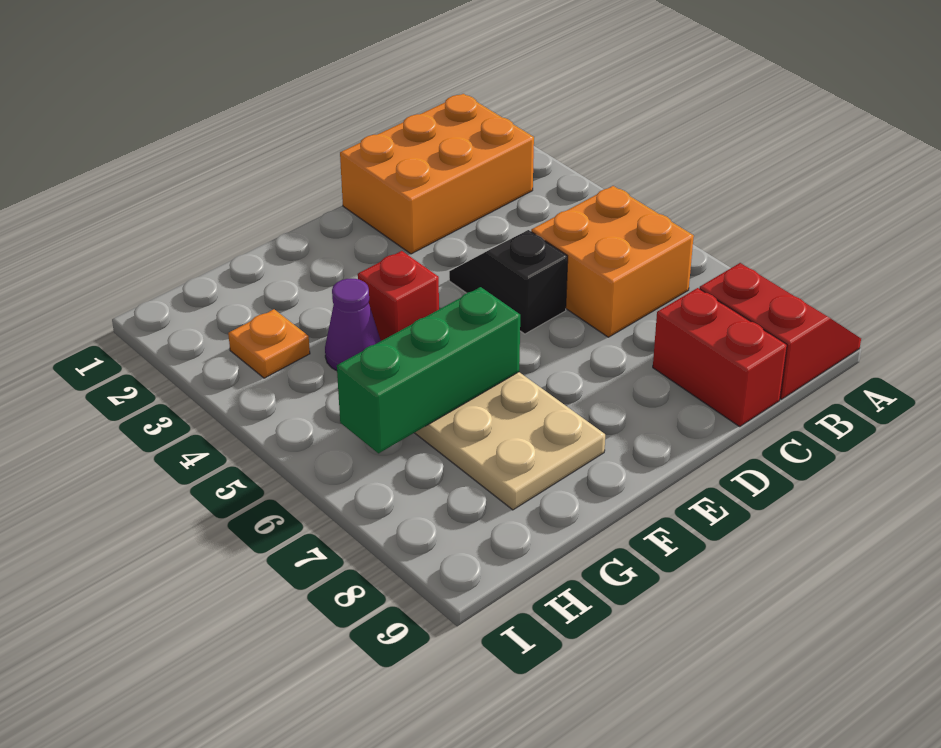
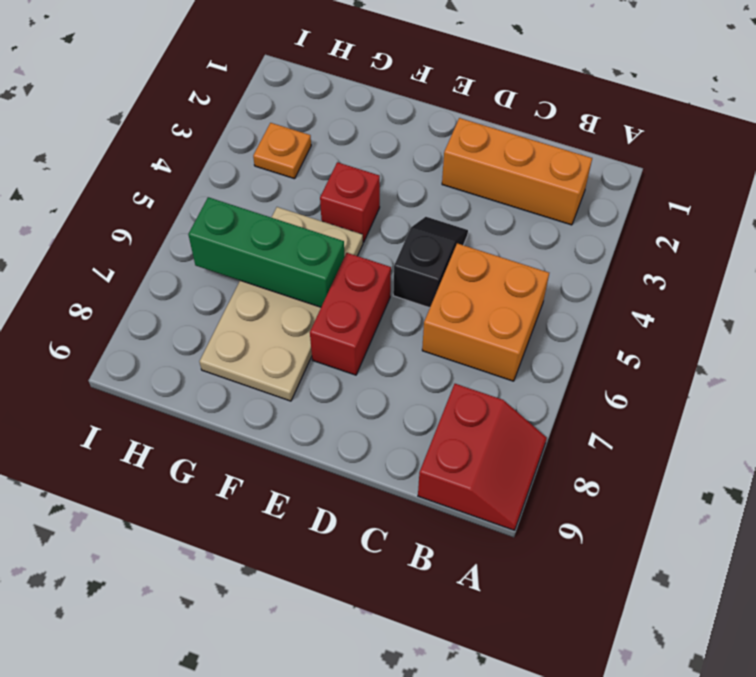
orange 2x3 brick [340,94,534,254] -> orange 1x3 brick [442,118,592,225]
red 1x2 brick [653,288,787,426] -> red 1x2 brick moved to [310,253,391,375]
purple 1x1 cone [325,279,381,371] -> none

